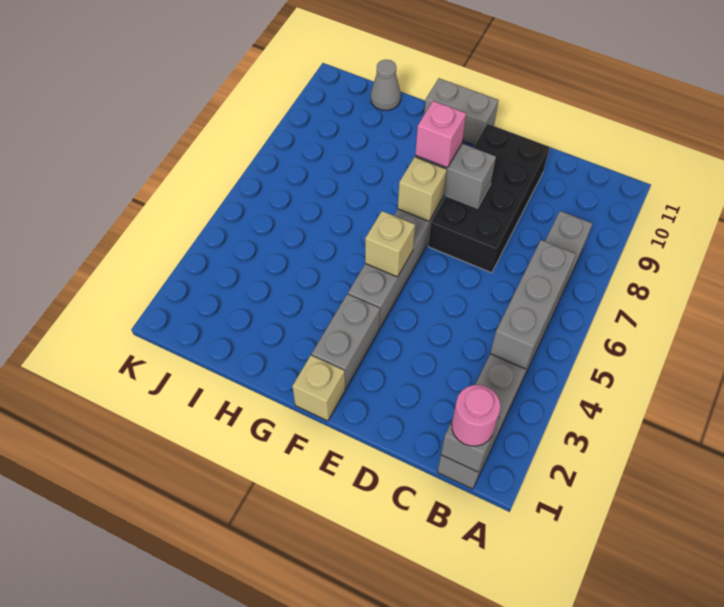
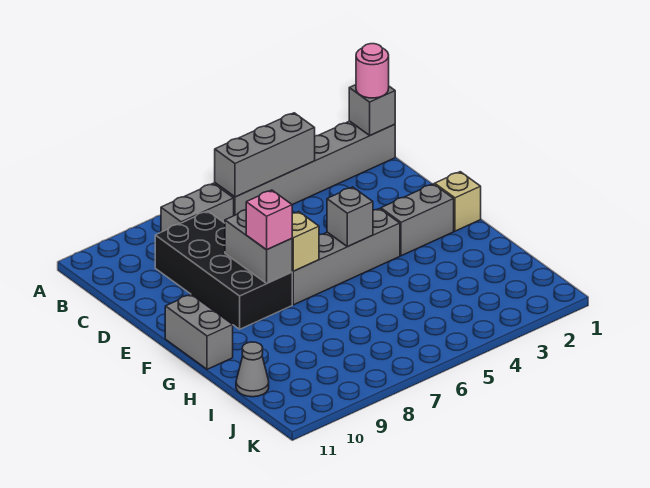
black 2x4 brick [428,124,550,273] -> black 2x4 brick turned to [155,211,292,329]
tan 1x1 brick [365,211,415,277] -> grey 1x1 brick [327,187,373,247]

